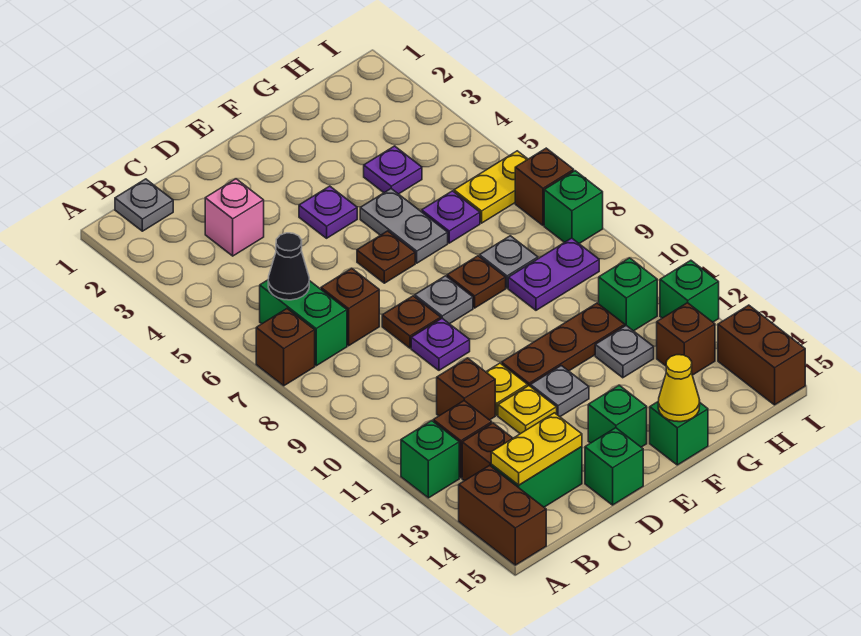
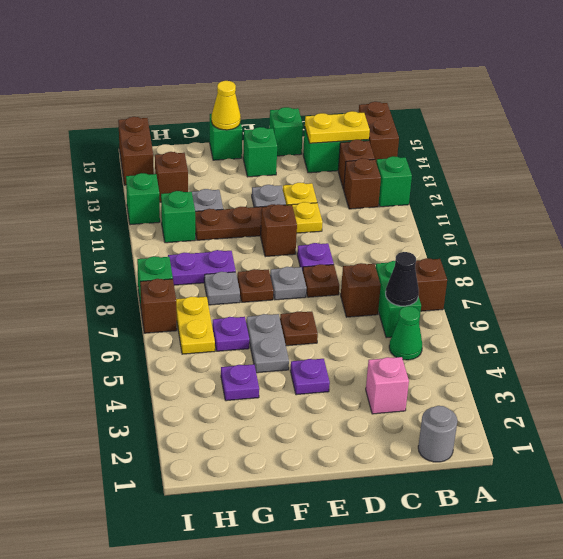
grey 1x1 plate [115,179,173,231] -> grey 1x1 round brick [418,406,457,462]
none -> green 1x1 cone [389,306,422,360]
brown 1x1 brick [437,358,495,420] -> brown 1x1 brick moved to [261,204,297,257]
yellow 1x2 plate [454,151,528,223] -> yellow 1x2 plate turned to [176,297,215,354]

